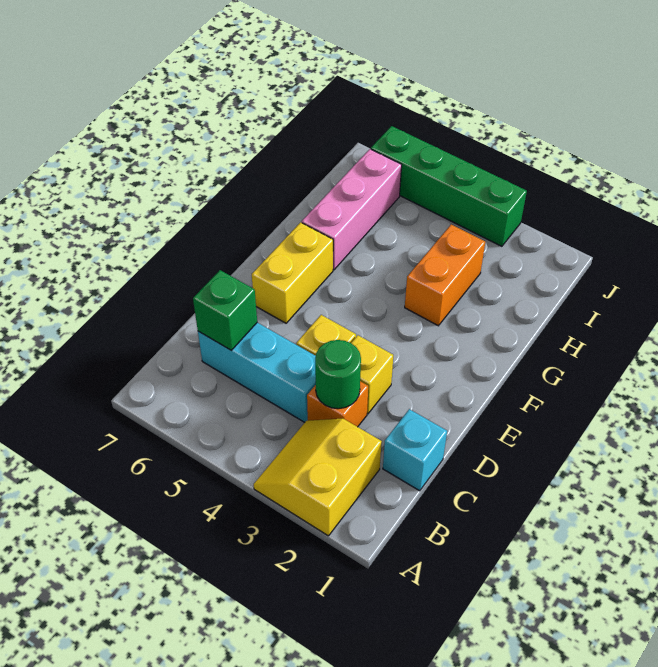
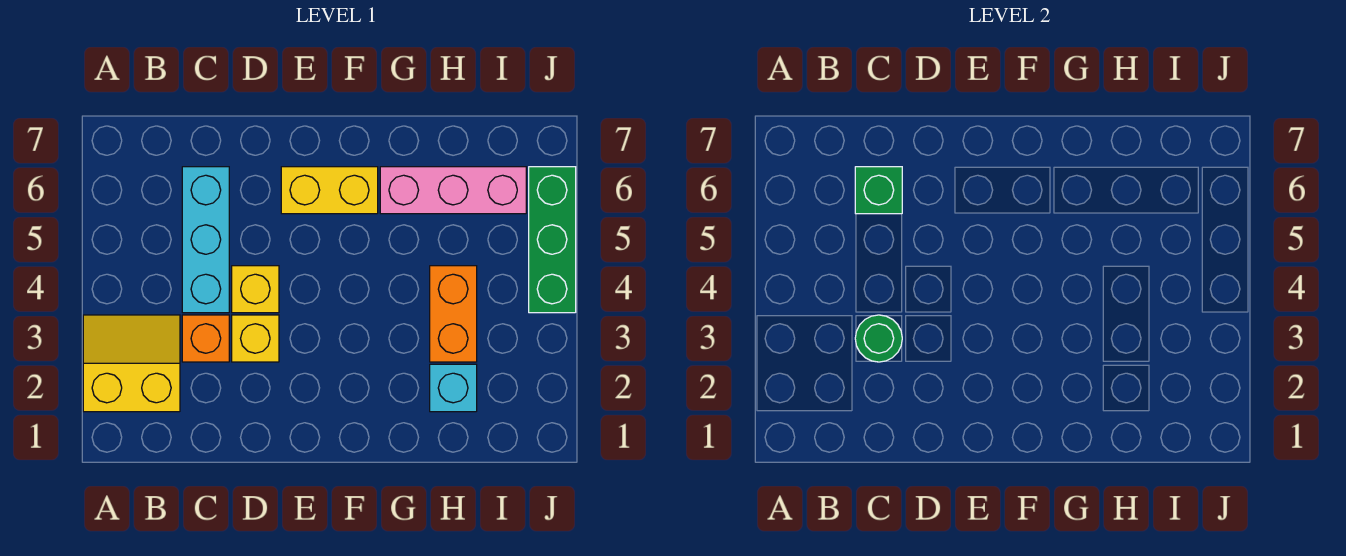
cyan 1x1 brick [383,409,447,491] -> cyan 1x1 brick moved to [430,364,477,412]
orange 1x2 brick [405,225,485,326] -> orange 1x2 brick turned to [430,266,477,362]
green 1x4 brick [371,126,527,246] -> green 1x3 brick [529,167,576,313]

